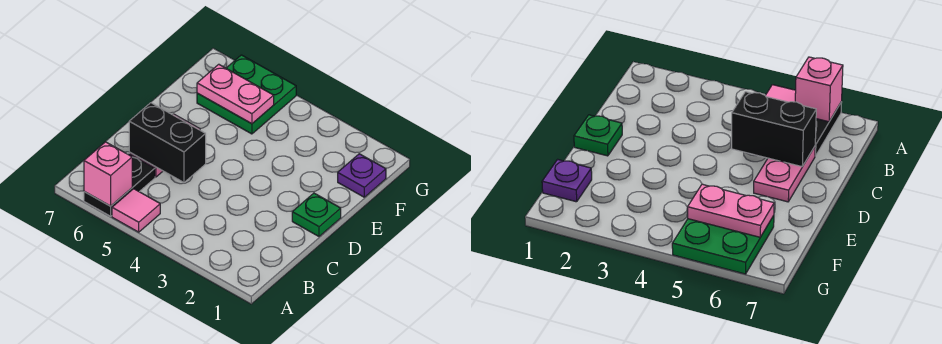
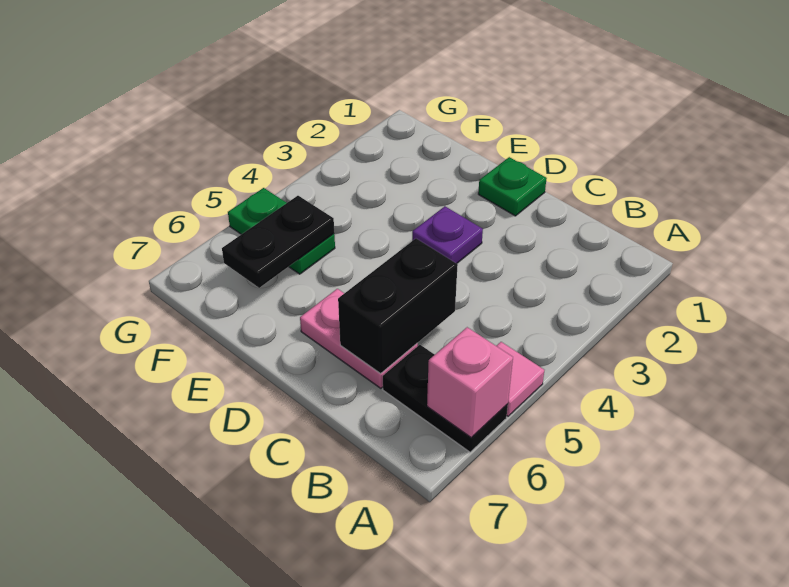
purple 1x1 plate [338,154,386,197] -> purple 1x1 plate moved to [412,206,483,263]
green 2x2 plate [197,55,296,134] -> green 1x2 plate [228,188,335,274]
pink 1x2 plate [197,64,274,124] -> black 1x2 plate [222,196,334,288]

